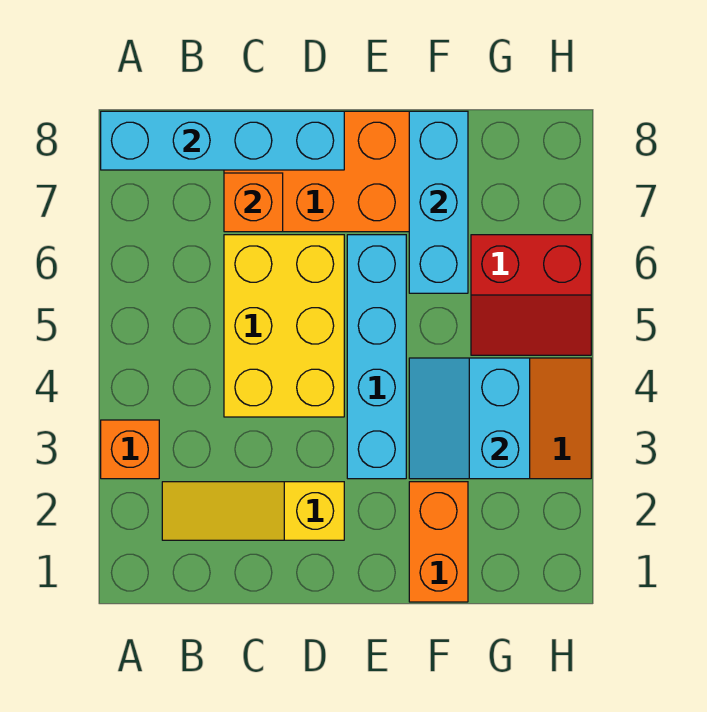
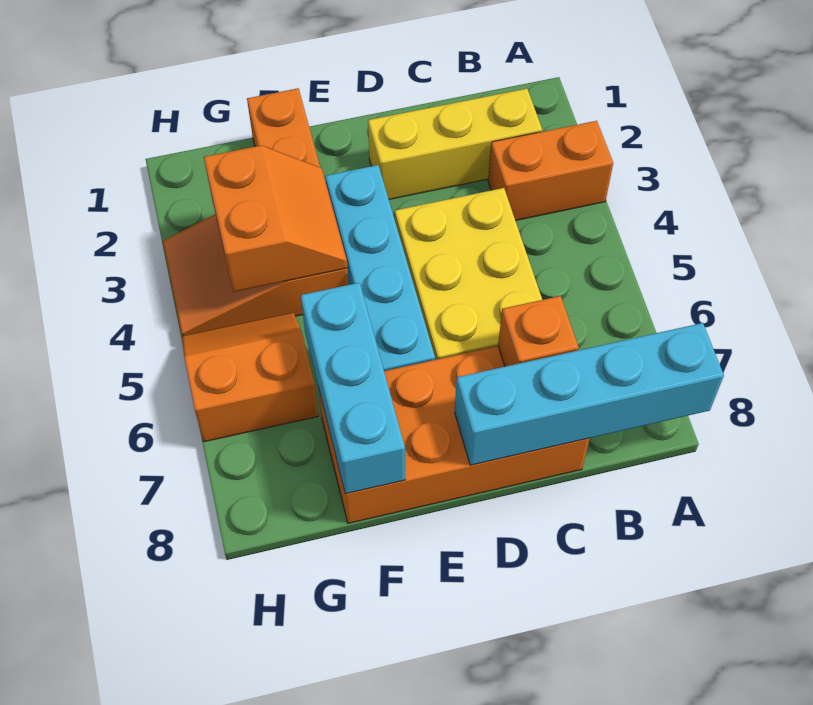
orange 1x1 brick [101,420,159,479] -> orange 1x2 brick [488,121,613,221]
yellow 1x3 slope [162,482,344,540] -> yellow 1x3 brick [368,89,542,199]
cyan 2x2 slope [409,358,530,479] -> orange 2x2 slope [204,145,347,292]
red 2x2 slope [471,235,591,355] -> orange 2x2 slope [182,313,318,442]

